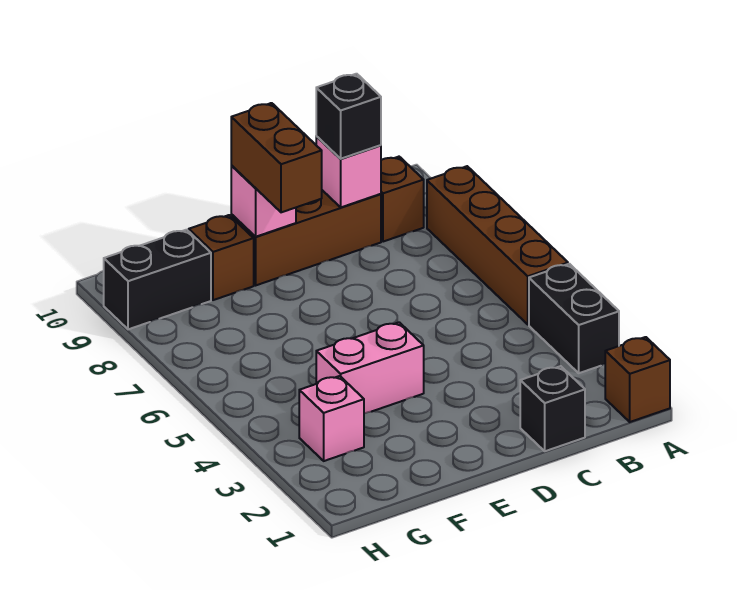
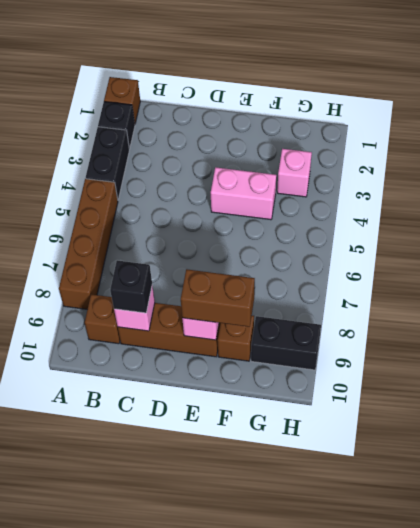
black 1x1 brick [520,366,585,451] -> black 1x1 brick moved to [98,102,135,149]
brown 1x2 brick [231,103,322,212] -> brown 1x2 brick turned to [181,269,255,327]

